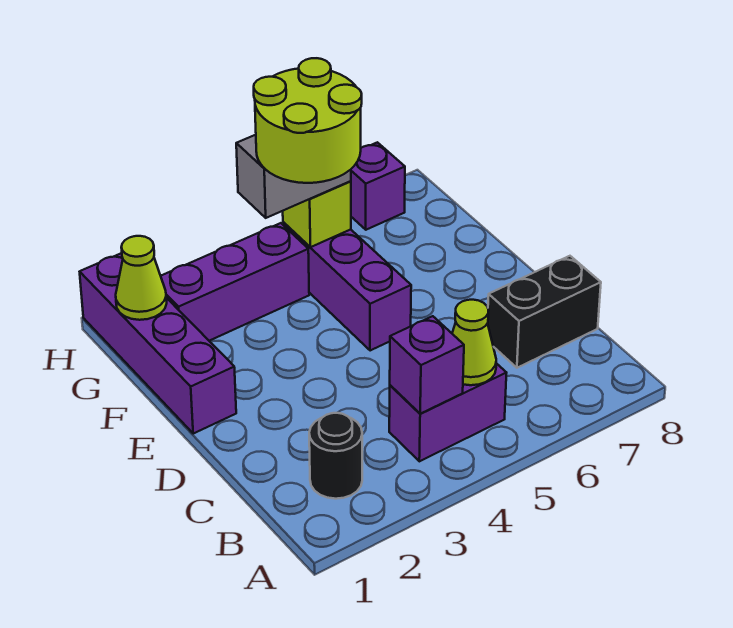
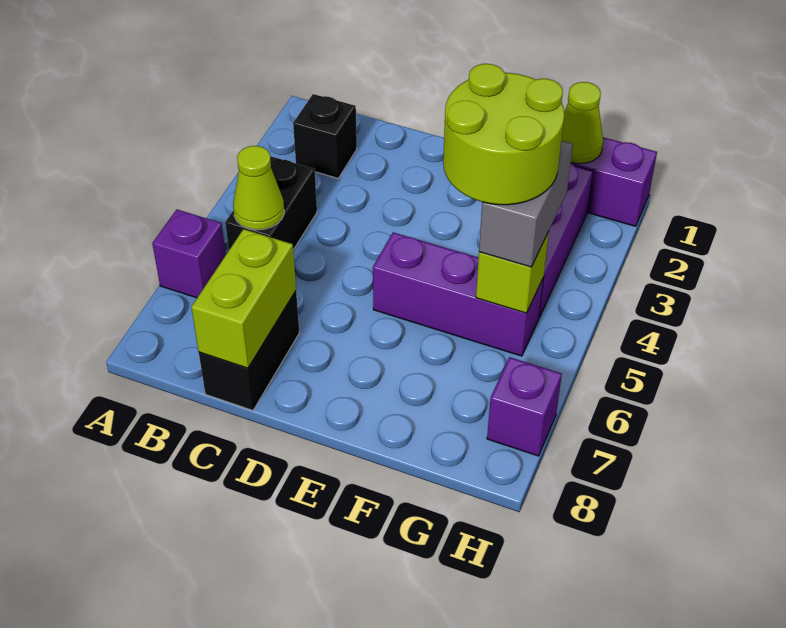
black 1x1 round brick [309,413,362,499] -> black 1x1 brick [293,94,357,178]
purple 1x2 brick [389,363,506,461] -> black 1x2 brick [225,156,317,250]
purple 1x1 brick [390,316,464,414] -> purple 1x1 brick moved to [152,210,226,298]
none -> lime 1x2 brick [191,229,296,368]

